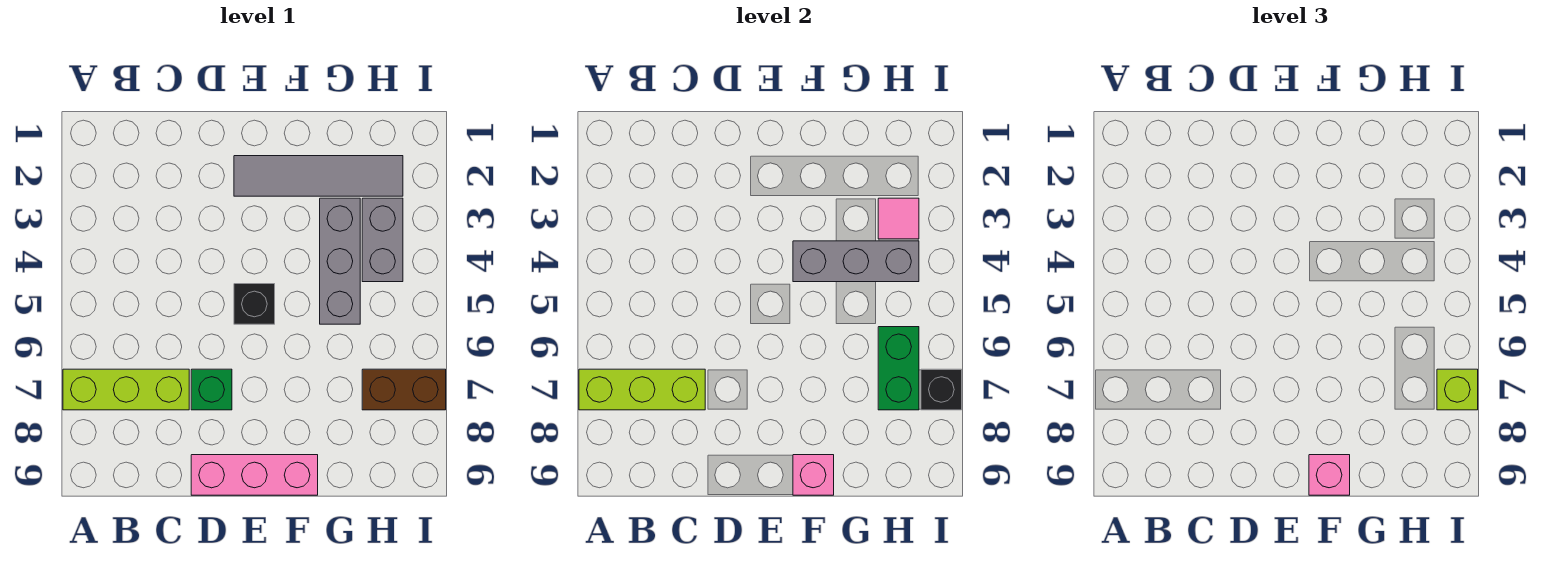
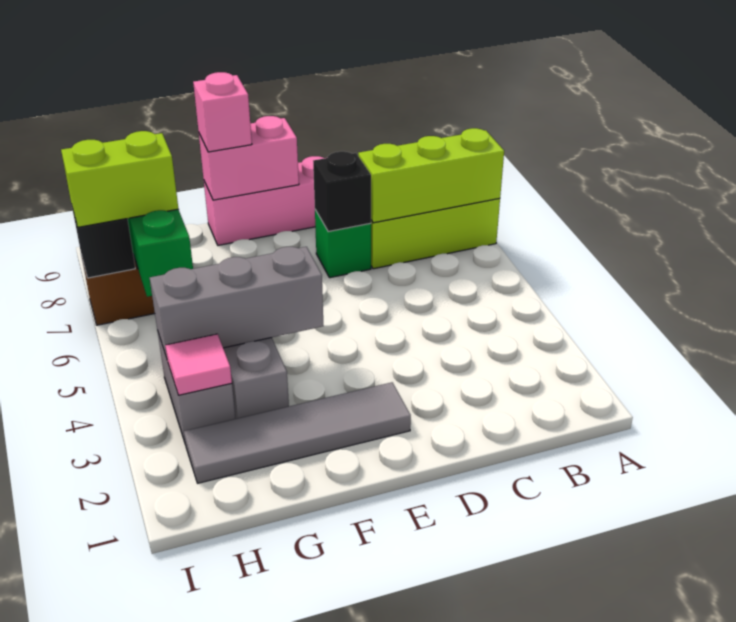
black 1x1 brick [234,284,275,324] -> black 1x1 brick moved to [313,151,371,231]
pink 1x1 brick [793,455,834,495] -> pink 1x2 brick [199,116,299,200]
lime 1x1 brick [1437,369,1478,410] -> lime 1x2 brick [61,131,178,227]

